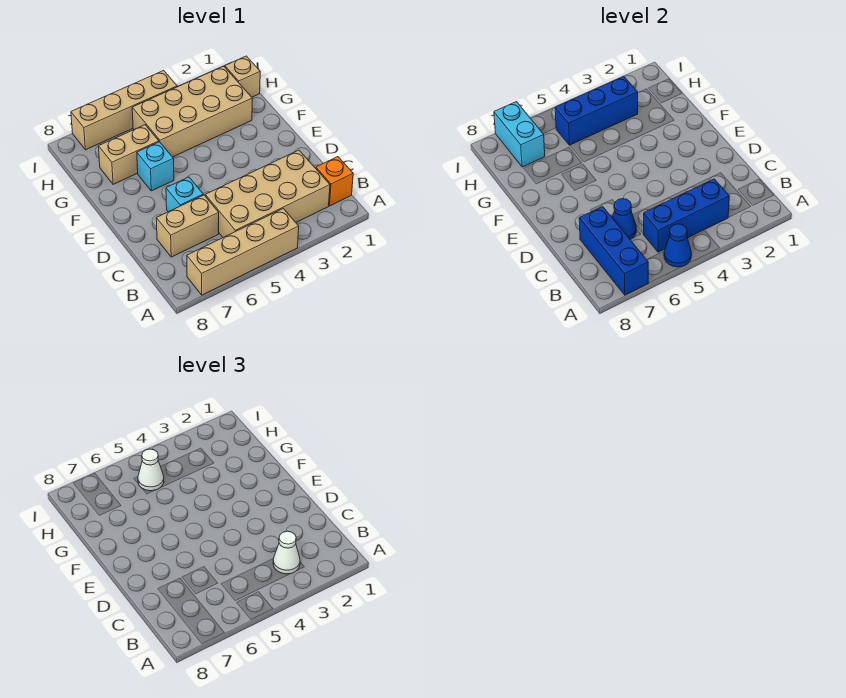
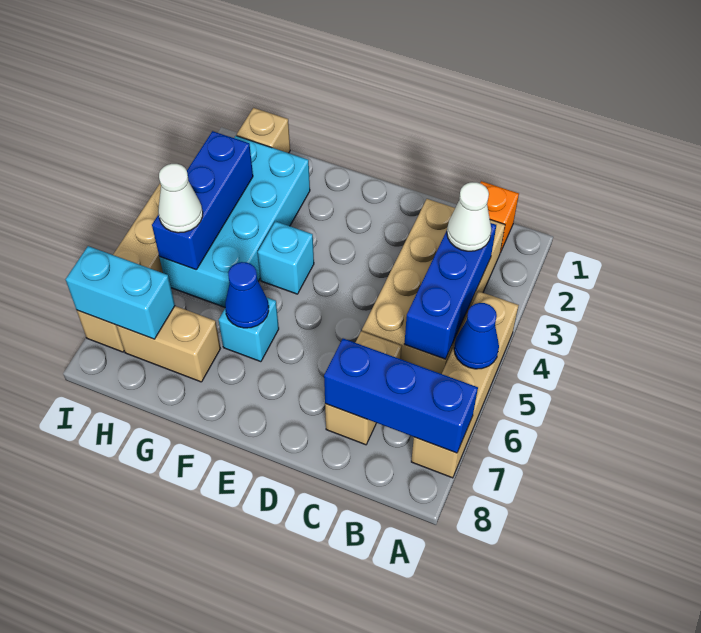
blue 1x1 cone [612,199,636,240] -> blue 1x1 cone moved to [225,262,269,328]
cyan 1x1 brick [166,177,203,212] -> cyan 1x1 brick moved to [258,221,314,294]
tan 2x4 brick [132,66,252,157] -> cyan 2x4 brick [160,136,310,307]
tan 1x2 brick [99,125,159,184] -> tan 1x2 brick turned to [116,306,220,382]

